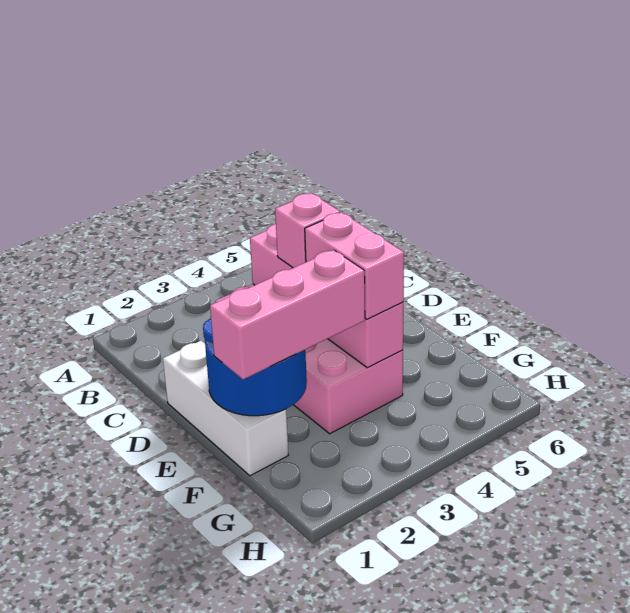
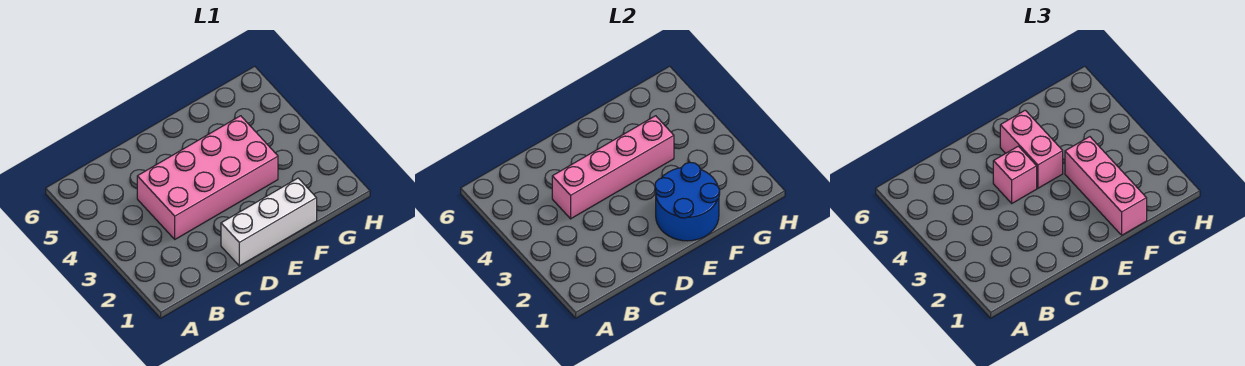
pink 1x2 brick [305,212,404,319] -> pink 1x2 brick turned to [1000,110,1063,188]

